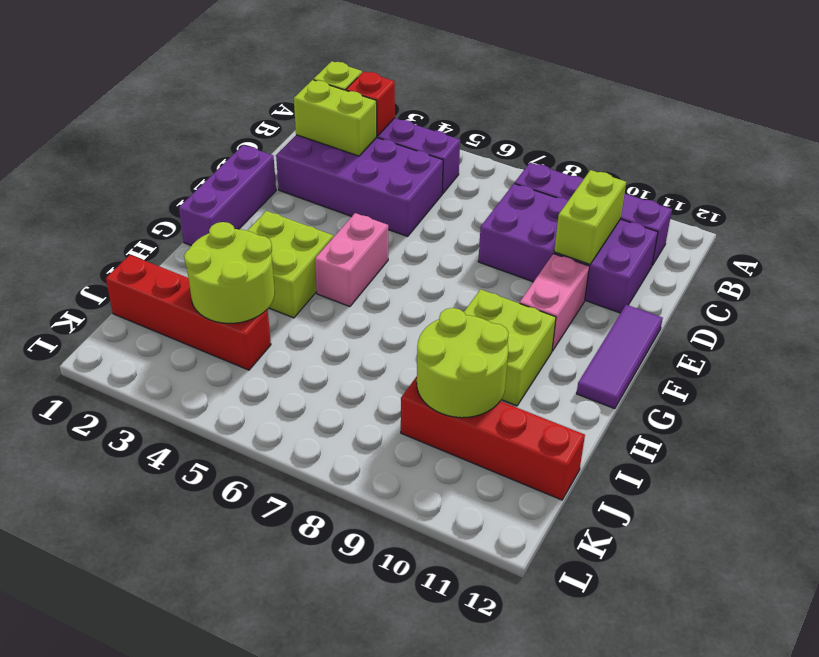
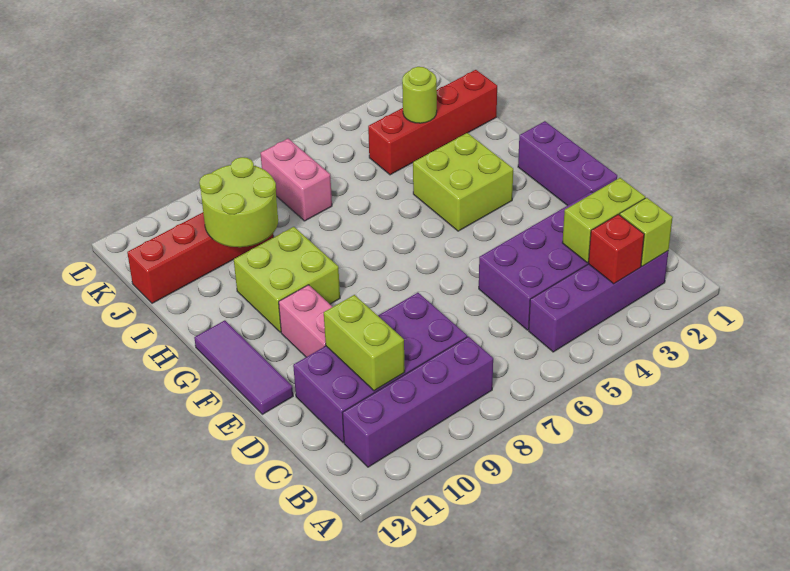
pink 1x2 brick [315,213,388,307] -> pink 1x2 brick moved to [260,139,332,221]
lime 2x2 round brick [184,222,275,323] -> lime 1x1 round brick [402,67,437,123]

